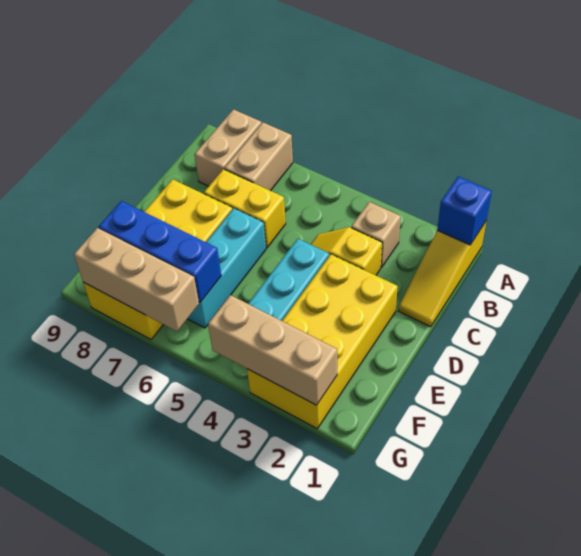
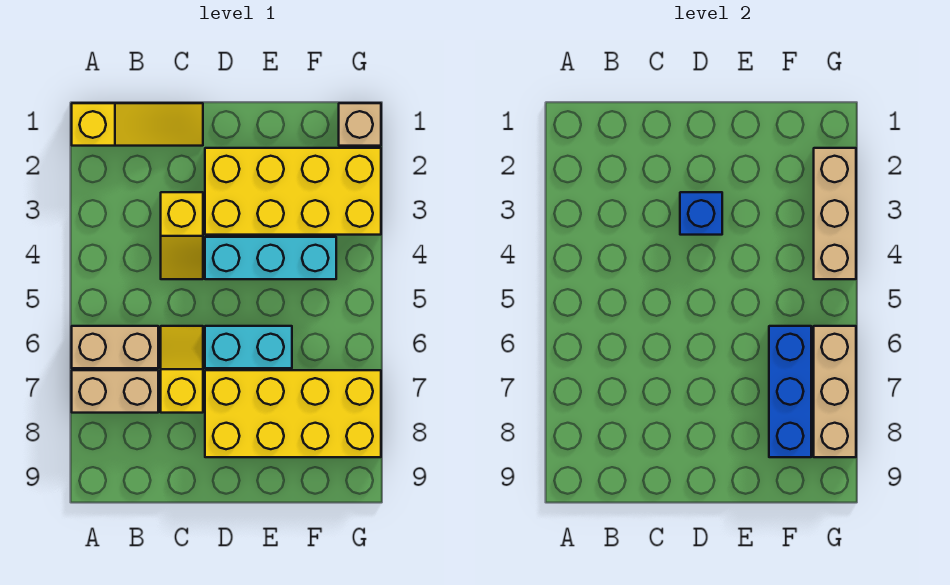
blue 1x1 brick [437,177,492,245] -> blue 1x1 brick moved to [680,192,722,235]
tan 1x2 brick [194,109,262,186] -> tan 1x2 brick moved to [72,326,158,368]
tan 1x1 brick [351,202,401,267] -> tan 1x1 brick moved to [339,103,381,146]
yellow 1x2 brick [204,169,286,248] -> yellow 1x2 slope [161,326,203,413]
cyan 1x3 brick [188,208,266,328] -> cyan 1x2 brick [205,326,292,368]

